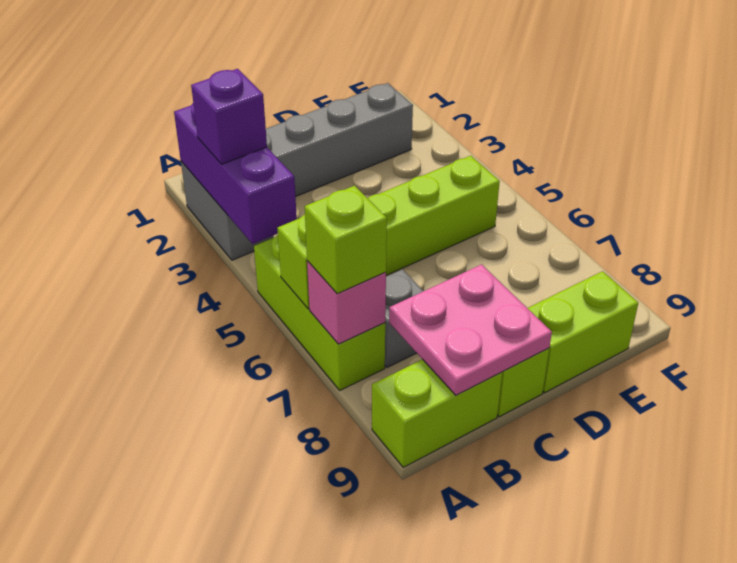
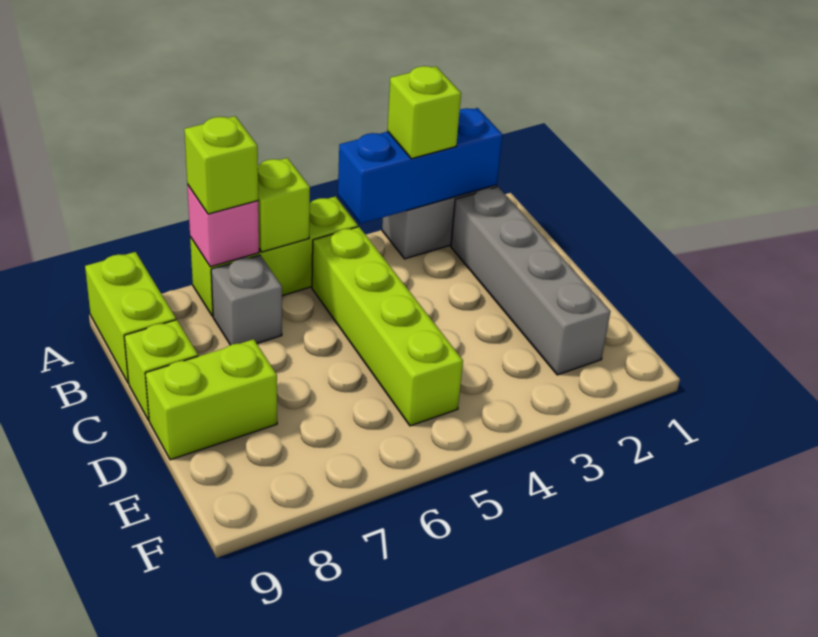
purple 1x3 brick [174,104,297,244] -> blue 1x3 brick [338,108,503,224]
purple 1x1 brick [191,69,267,164] -> lime 1x1 brick [387,66,461,159]
pink 2x2 plate [389,264,552,395] -> none
lime 1x2 brick [528,271,638,393] -> lime 1x2 brick turned to [145,339,277,460]

